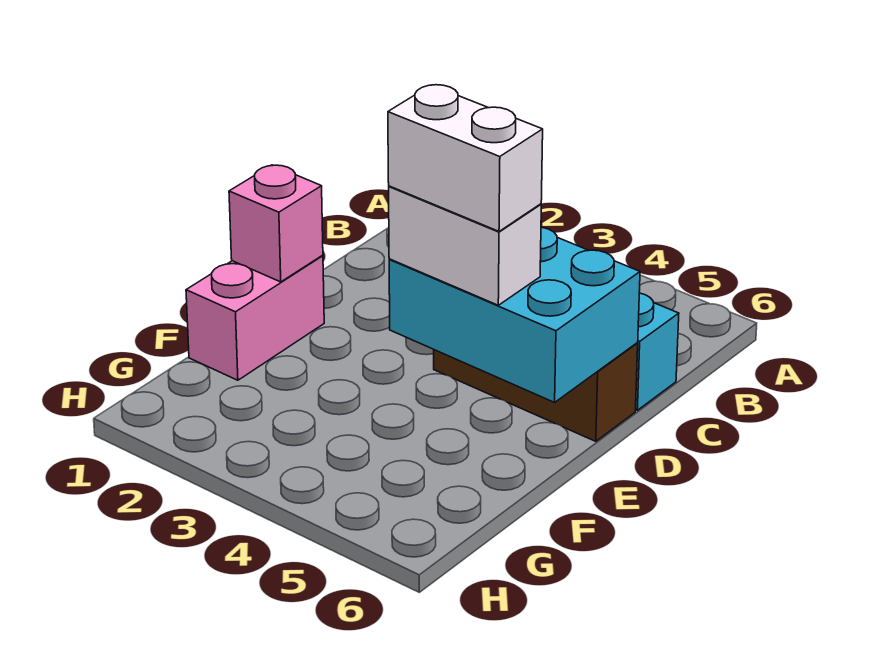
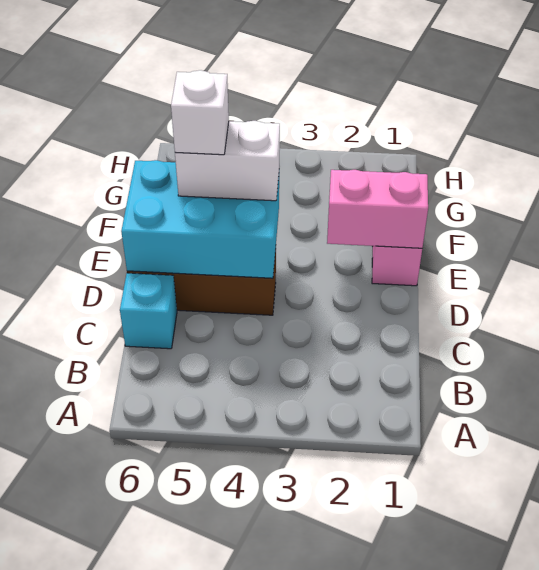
pink 1x1 brick [229,165,323,282] -> pink 1x2 brick [327,170,428,248]
white 1x2 brick [388,85,543,231] -> white 1x1 brick [171,70,229,155]

